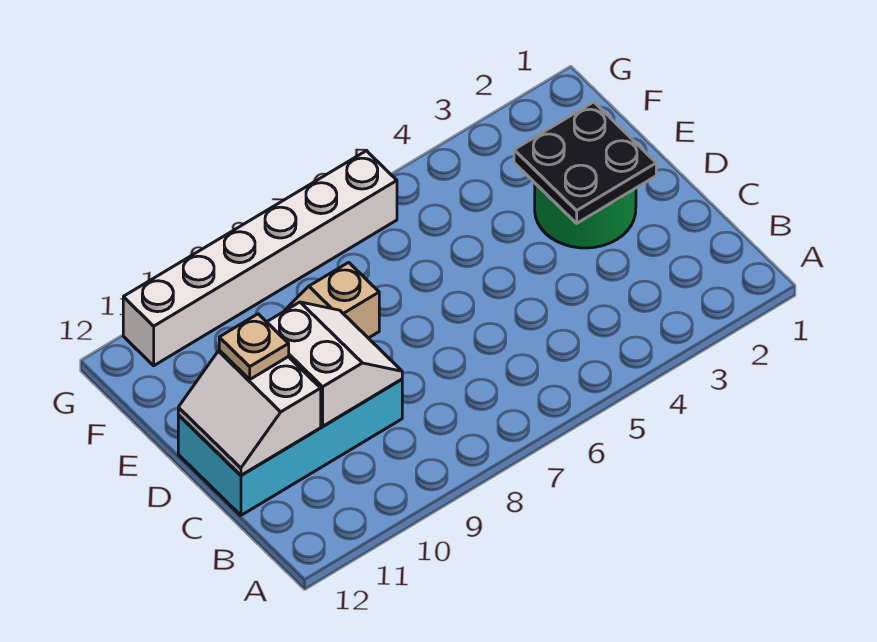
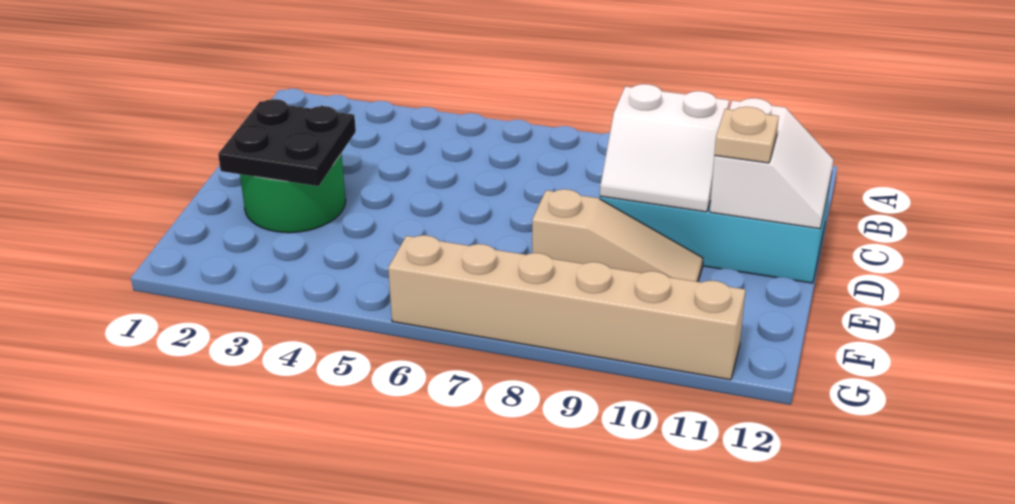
white 2x2 slope [267,302,402,426] -> white 2x2 slope turned to [600,84,729,212]
white 1x6 brick [123,151,397,366] -> tan 1x6 brick [388,235,745,380]

